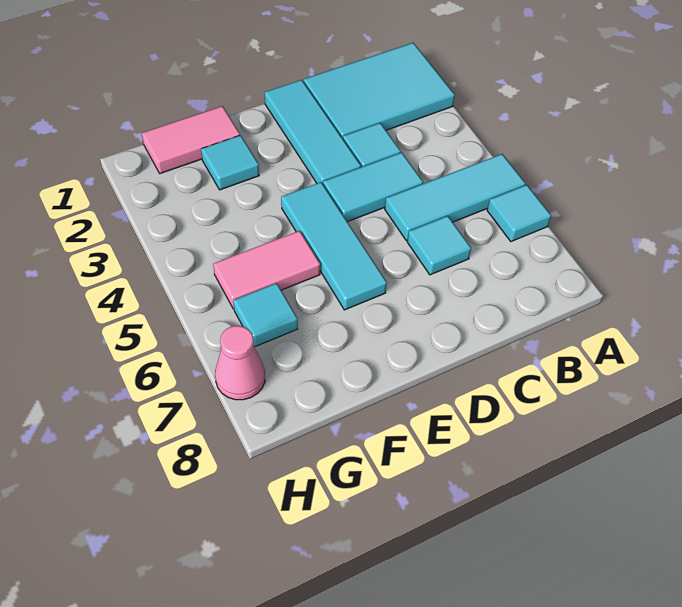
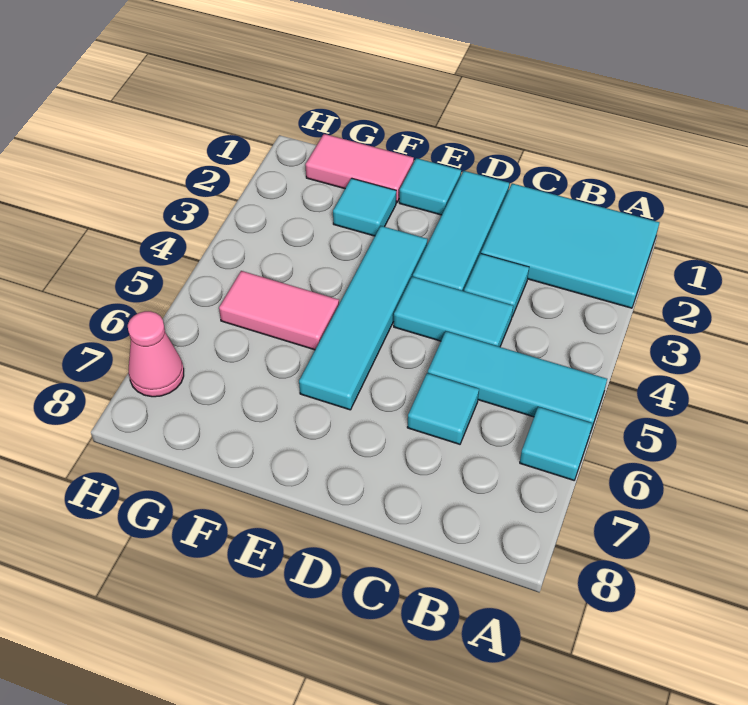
cyan 1x3 tile [281,182,387,310] -> cyan 1x4 tile [299,226,428,410]
cyan 1x1 tile [233,283,298,347] -> cyan 1x1 tile moved to [399,158,461,215]

